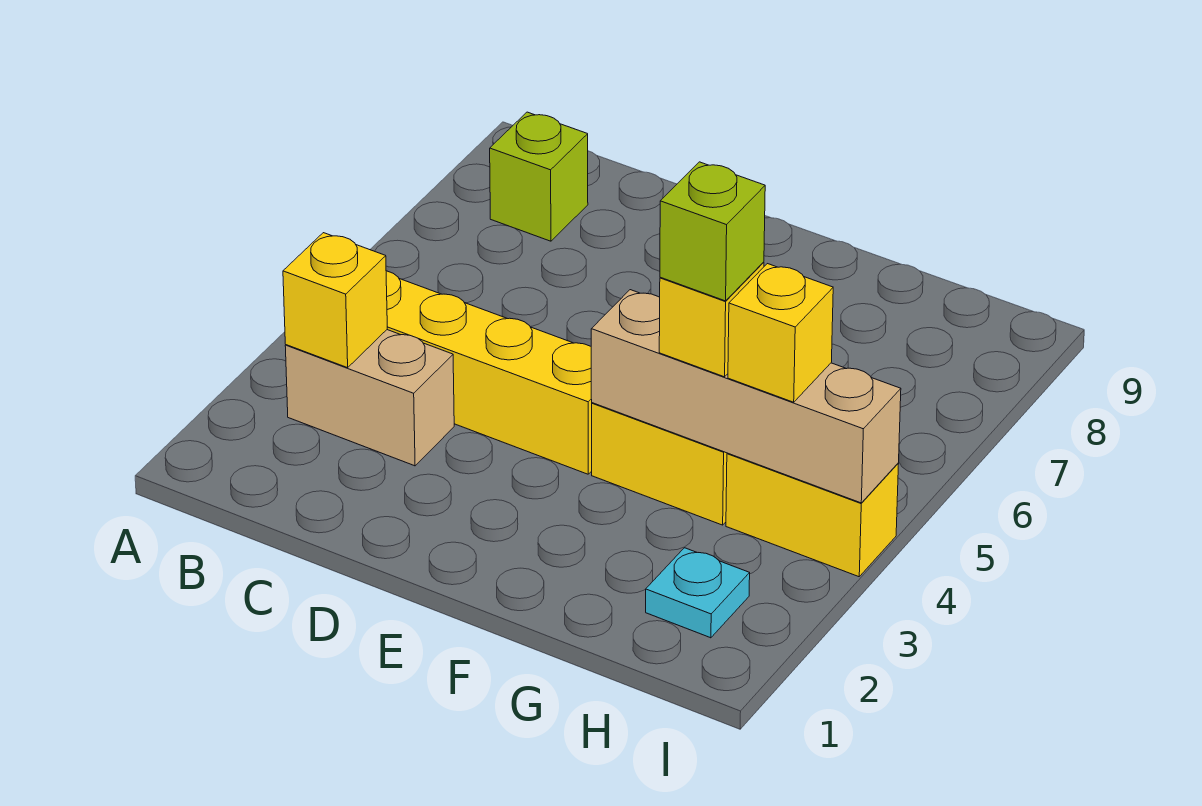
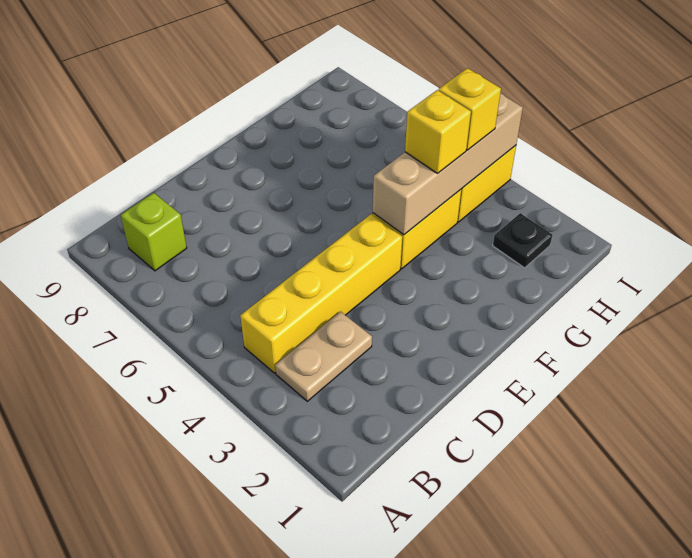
tan 1x2 brick [285,330,454,466] -> tan 1x2 plate [275,312,372,401]
yellow 1x1 brick [283,233,387,368] -> none
lime 1x1 brick [660,162,765,301] -> none
cyan 1x1 plate [646,548,750,638] -> black 1x1 plate [493,213,552,268]

